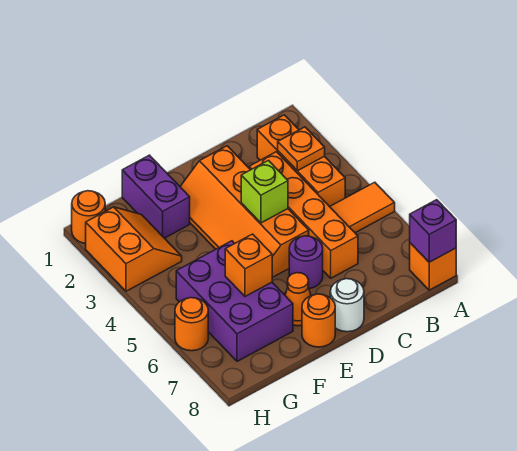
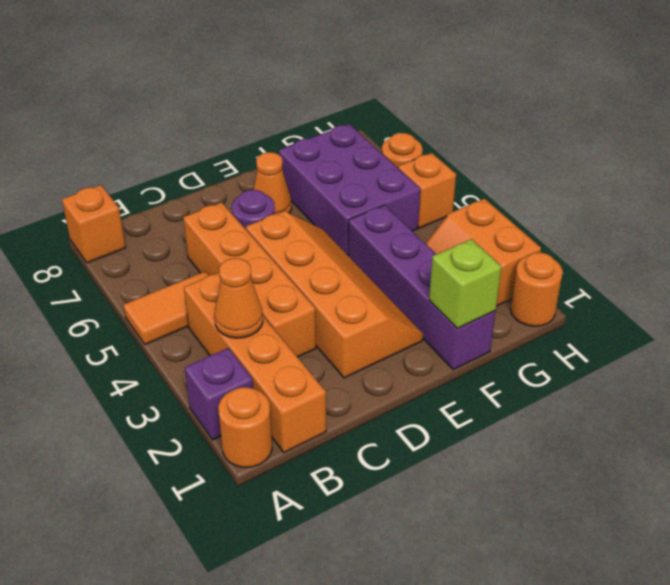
purple 1x1 brick [410,200,456,262] -> purple 1x1 brick moved to [185,348,253,440]
orange 1x3 brick [257,115,345,207] -> orange 1x4 brick [184,273,326,452]
orange 1x1 plate [278,127,325,171] -> orange 1x1 cone [215,258,263,338]
lime 1x1 brick [241,161,288,223] -> lime 1x1 brick moved to [429,239,502,329]
white 1x1 round brick [330,279,364,332] -> none
orange 1x1 round brick [302,294,335,347] -> orange 1x1 round brick moved to [218,387,272,468]
purple 1x2 brick [122,155,190,238] -> purple 1x4 brick [348,205,496,370]
orange 1x1 brick [225,234,272,297] -> orange 1x1 brick moved to [398,153,456,228]

